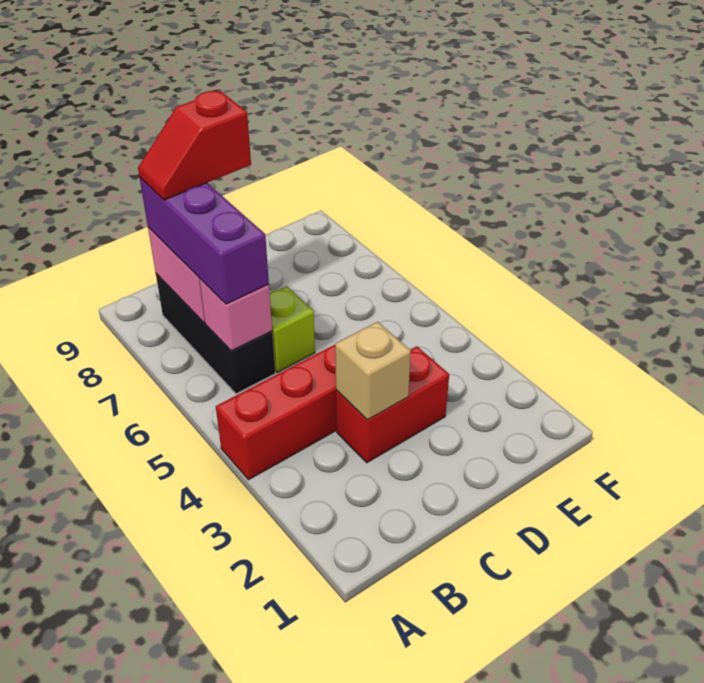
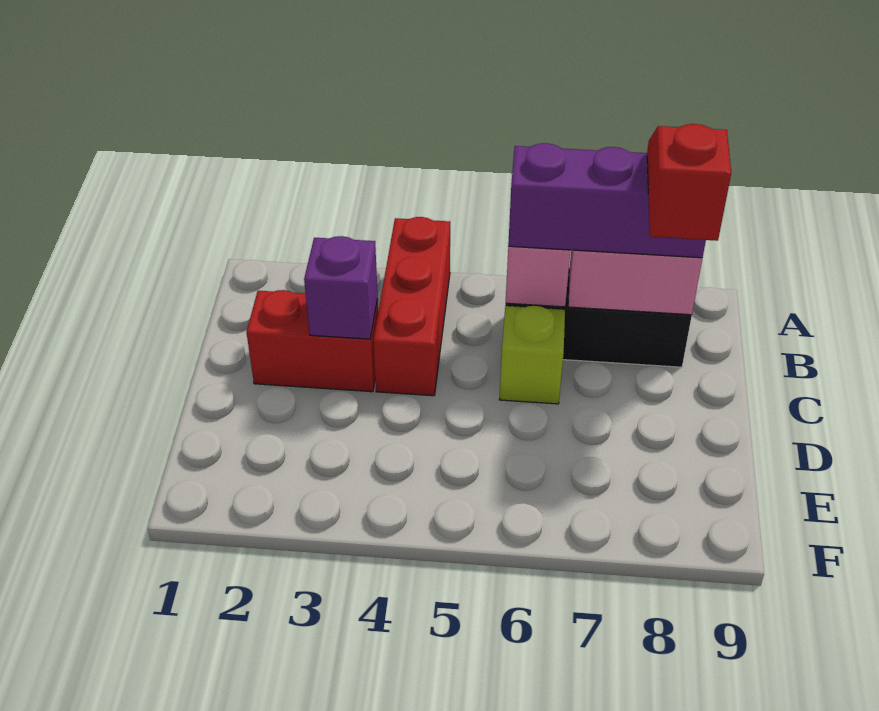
red 1x2 brick [336,346,449,463] -> red 1x2 brick turned to [246,290,378,392]
tan 1x1 brick [335,322,411,420] -> purple 1x1 brick [304,236,378,339]

